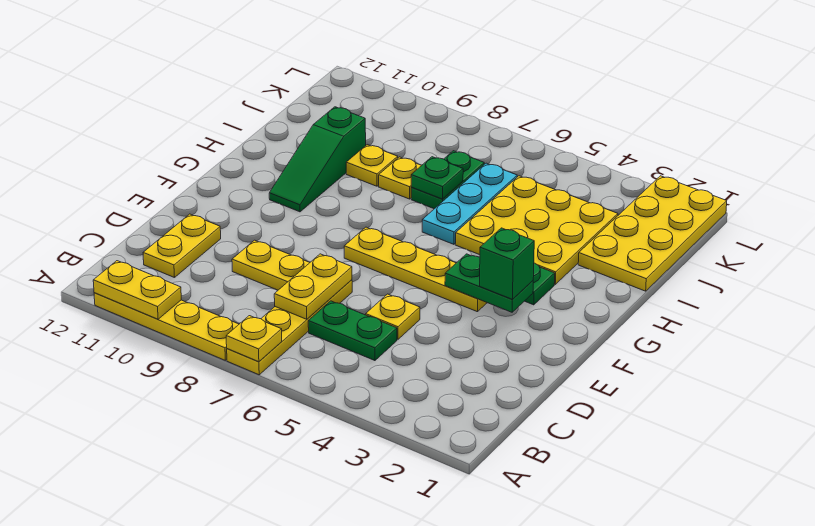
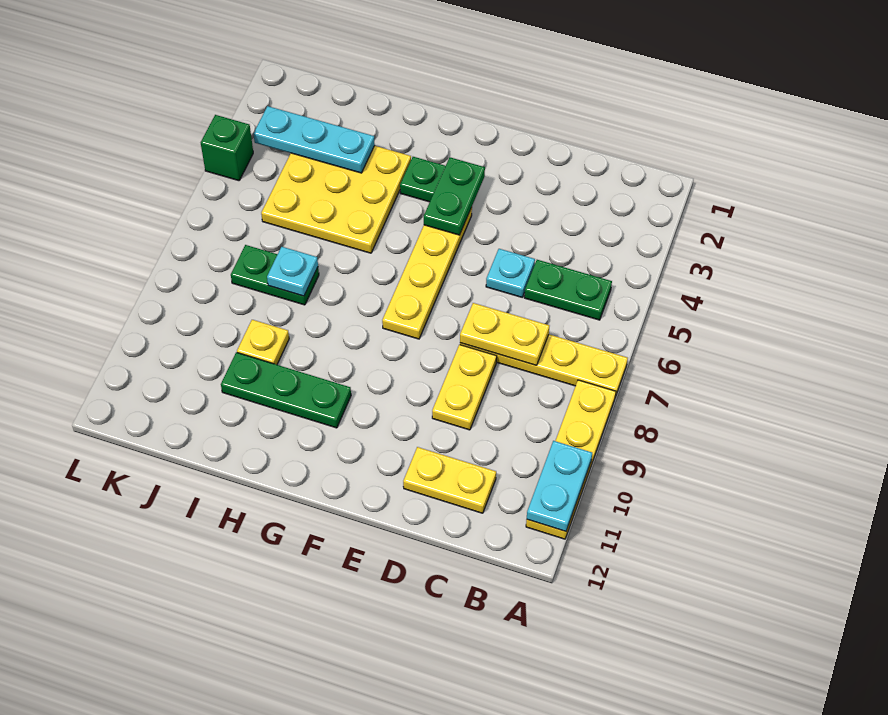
yellow 1x1 plate [226,316,282,362] -> none
yellow 1x2 plate [93,261,181,319] -> cyan 1x2 plate [527,441,592,531]
green 1x2 plate [308,301,397,361] -> green 1x2 plate turned to [524,260,612,320]
yellow 1x1 plate [366,294,420,339] -> cyan 1x1 plate [486,249,535,297]
green 1x1 brick [480,228,534,300] -> green 1x1 brick moved to [201,115,253,181]
green 1x3 slope [269,107,366,212] -> green 1x3 plate [221,352,351,428]
cyan 1x3 plate [422,163,517,244] -> cyan 1x3 plate moved to [253,106,375,173]
yellow 2x4 plate [578,176,727,291] -> none
green 1x1 plate [411,157,463,199] -> cyan 1x1 plate [267,247,318,296]
yellow 1x1 plate [379,157,422,199] -> none

